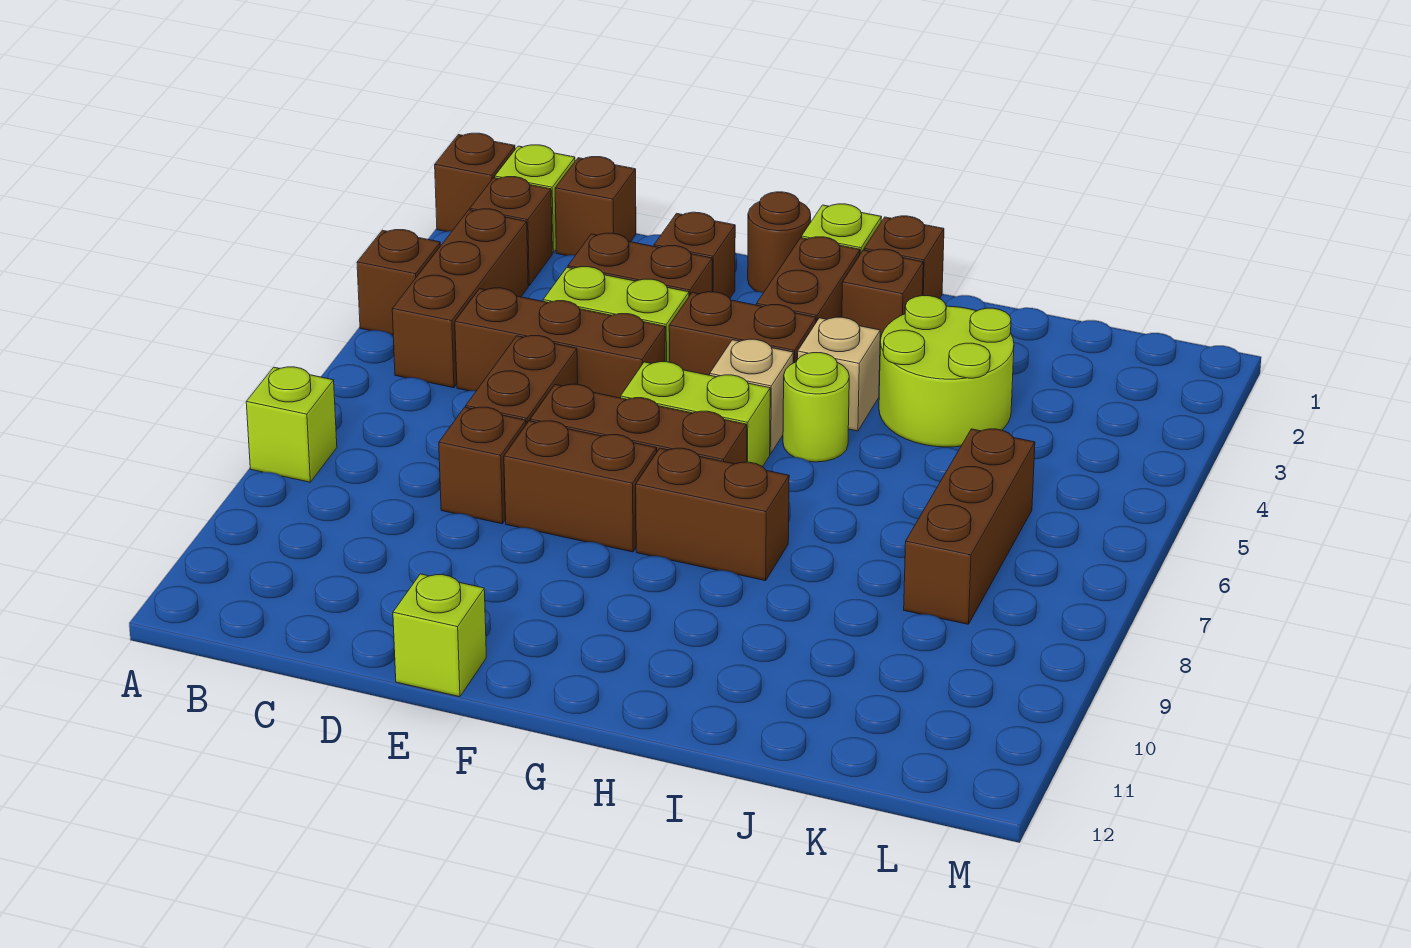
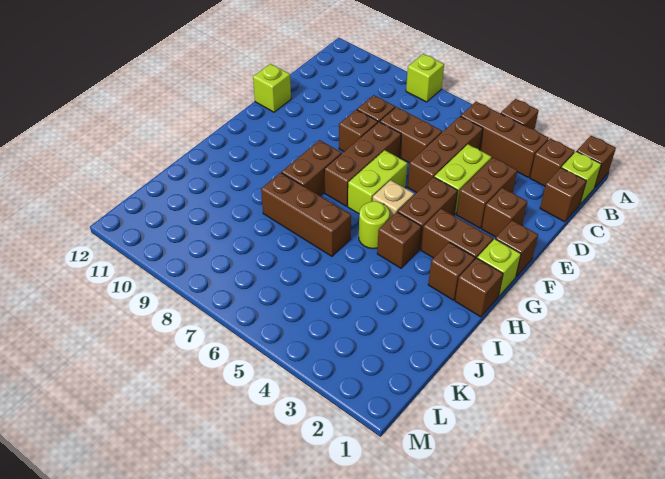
brown 1x2 brick [504,421,657,552] -> brown 1x1 brick [339,110,378,152]
brown 1x1 round brick [748,192,811,292] -> brown 1x1 brick [495,220,538,277]
tan 1x1 brick [798,317,880,431] -> brown 1x1 brick [377,212,421,268]
lime 2x2 round brick [879,296,1014,447] -> none
brown 1x3 brick [904,429,1035,624] -> brown 1x3 brick moved to [261,173,351,256]

